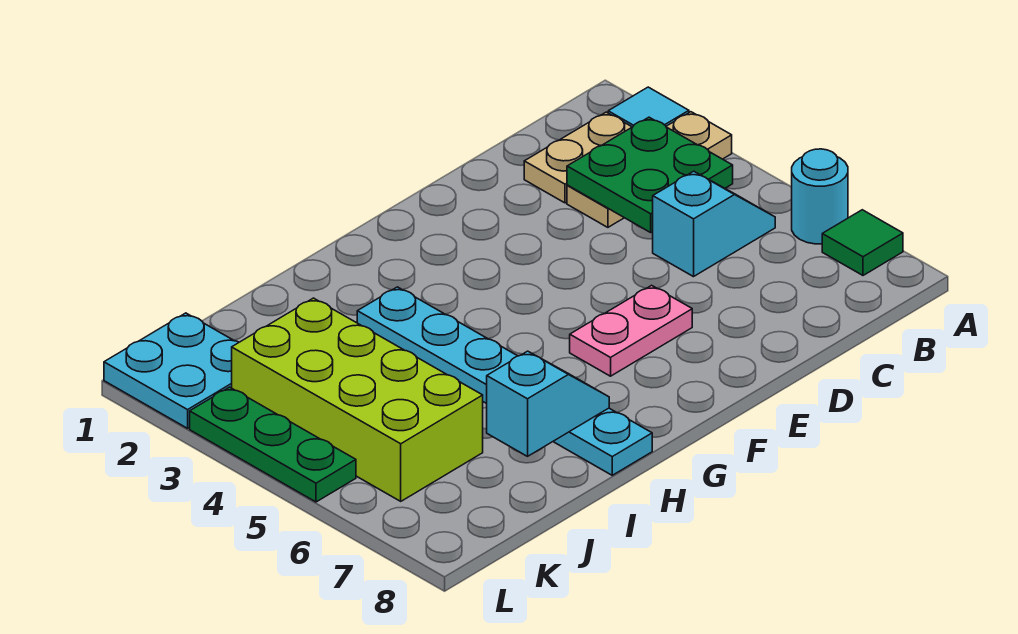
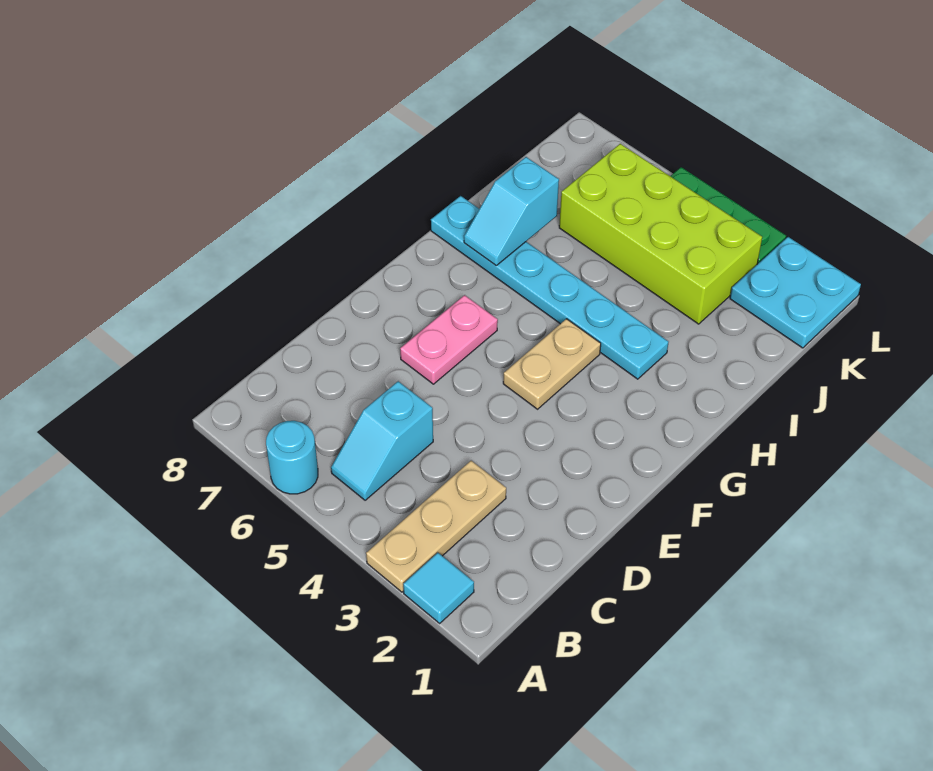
green 1x1 tile [822,210,903,275] -> none
tan 1x2 plate [524,112,632,203] -> tan 1x2 plate moved to [503,319,601,409]
green 2x2 plate [567,117,733,232] -> none

